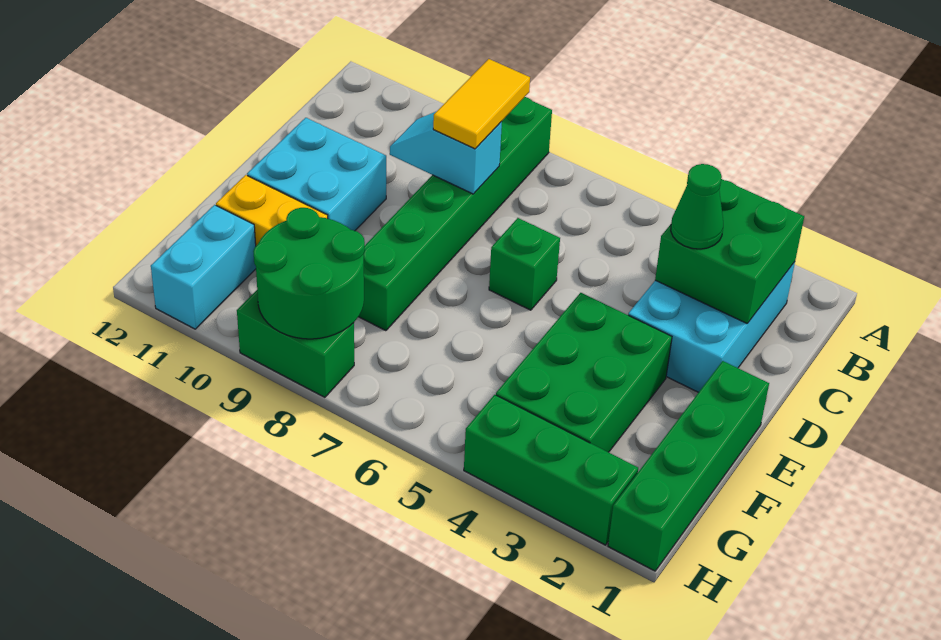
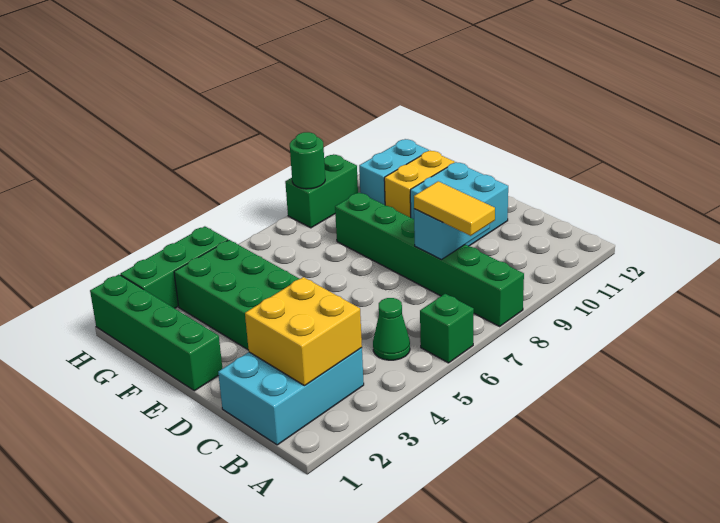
cyan 2x3 brick [628,262,795,392] -> cyan 2x3 brick turned to [218,348,364,445]
green 2x2 brick [655,179,804,323] -> yellow 2x2 brick [245,277,362,386]
green 1x1 cone [671,164,723,249] -> green 1x1 cone moved to [373,298,410,360]
green 1x1 brick [489,218,560,310] -> green 1x1 brick moved to [420,294,474,363]
green 2x2 round brick [253,208,365,339] -> green 1x1 round brick [290,132,325,189]
cyan 1x2 brick [151,205,256,329] -> cyan 1x2 brick turned to [359,139,429,205]

